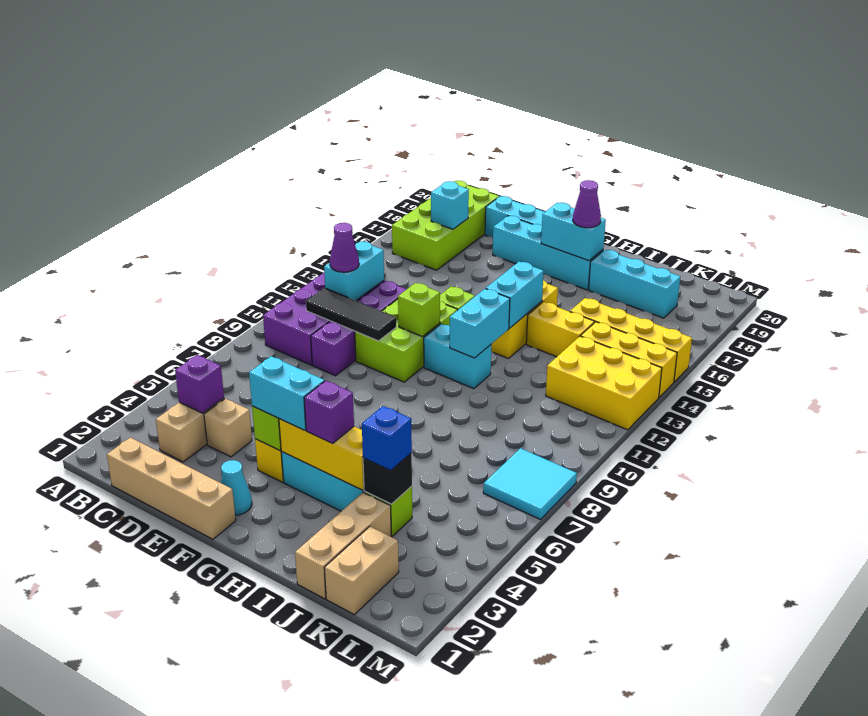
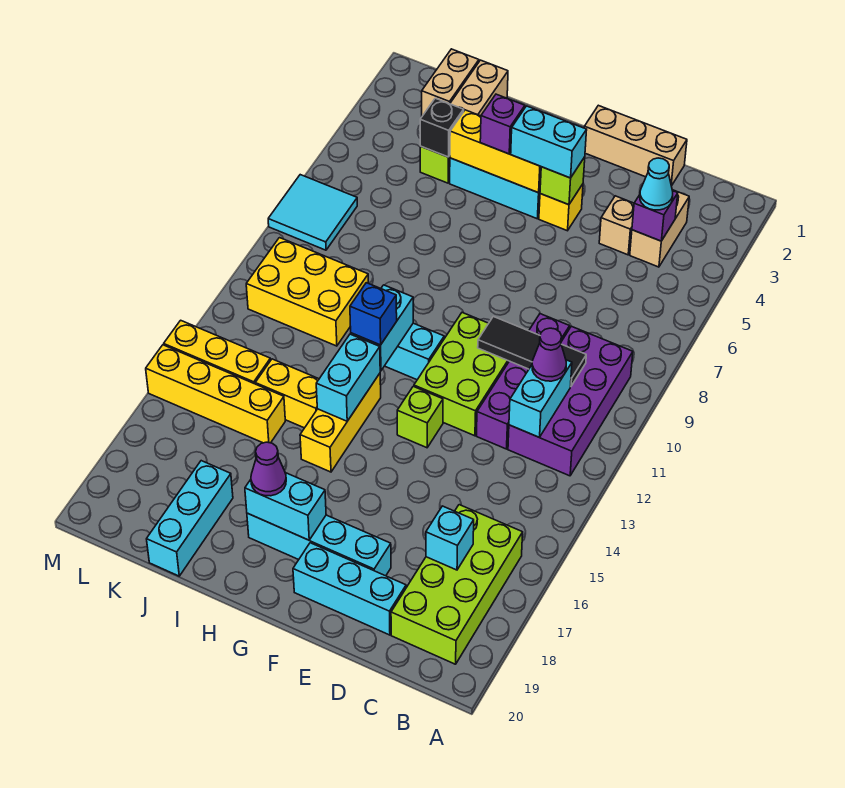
tan 1x4 brick [107,437,236,539] -> tan 1x3 brick [584,105,687,186]
cyan 1x1 cone [221,460,252,515] -> cyan 1x1 cone moved to [640,158,673,210]
lime 1x1 brick [398,283,440,337] -> none
cyan 1x3 brick [589,250,680,318] -> cyan 1x3 brick turned to [147,461,233,576]
blue 1x1 brick [362,406,412,471] -> blue 1x1 brick moved to [350,283,397,345]
yellow 2x3 brick [546,336,662,430] -> yellow 2x3 brick moved to [246,238,368,346]

